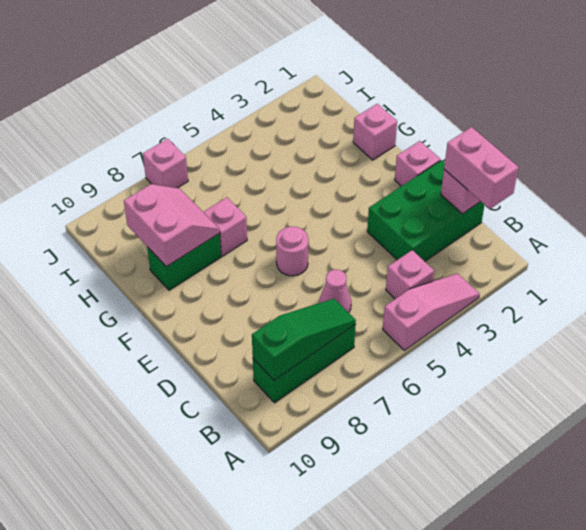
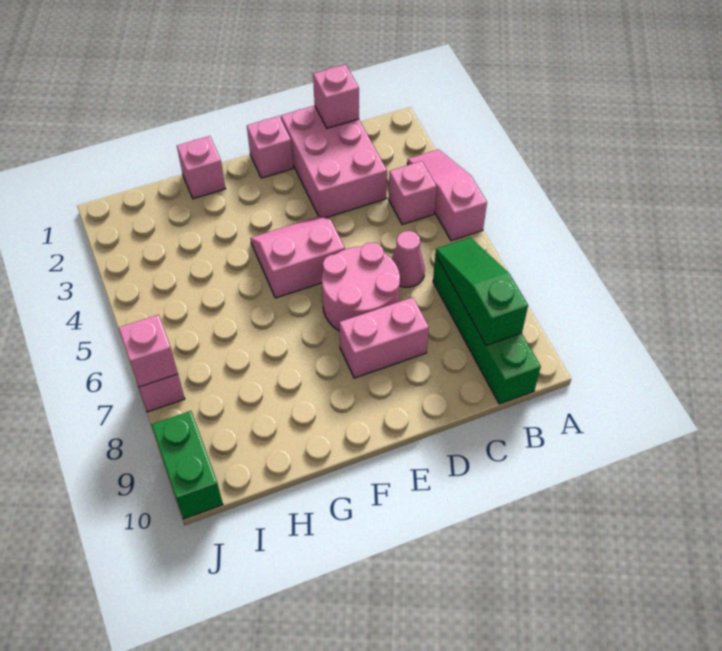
pink 1x2 brick [444,127,518,209] -> pink 1x2 brick moved to [339,297,429,378]
green 1x3 brick [253,325,356,403] -> green 1x4 brick [433,255,541,404]
green 2x3 brick [367,160,484,261] -> pink 2x3 brick [281,106,387,218]
pink 1x1 round brick [276,226,308,276] -> pink 2x2 round brick [322,242,400,331]
pink 1x1 brick [204,197,247,256] -> pink 1x1 brick moved to [119,315,178,387]
green 1x2 brick [147,233,221,290] -> green 1x2 brick moved to [152,411,223,519]
pink 2x2 slope [124,184,220,267] -> pink 2x2 slope moved to [250,216,345,298]

